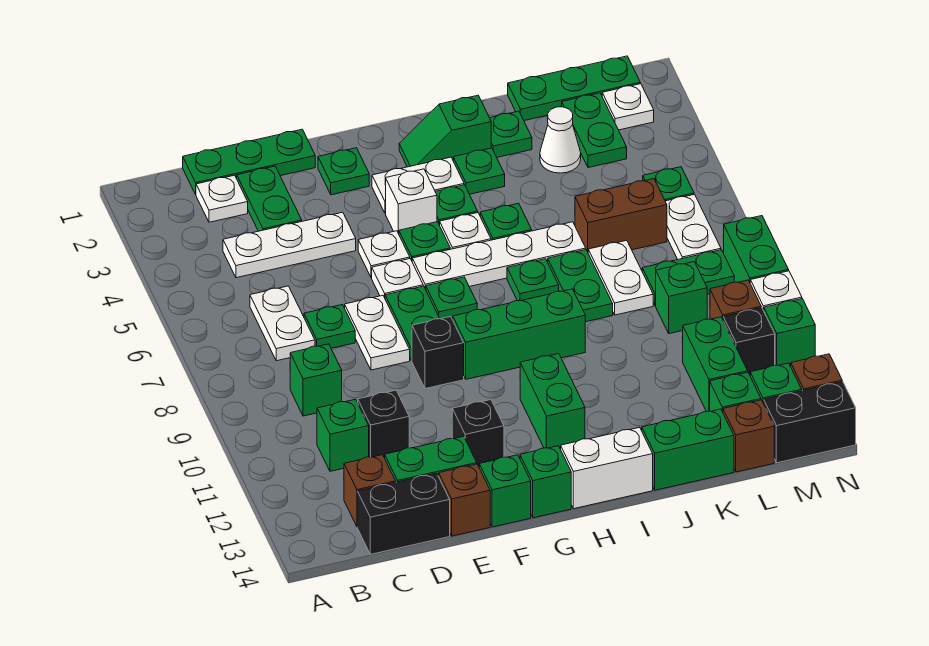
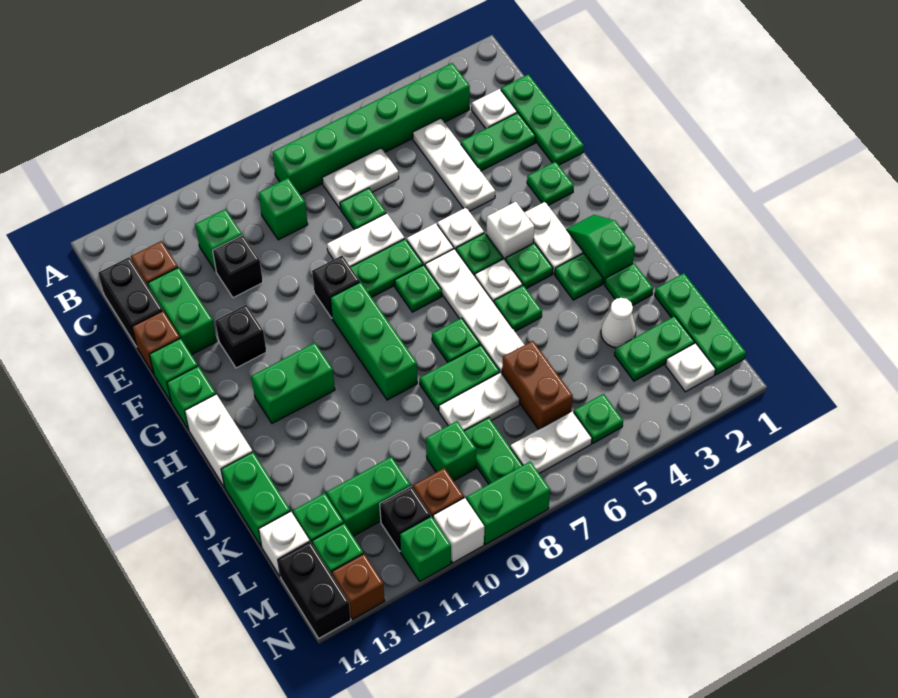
none -> green 1x6 brick [272,63,470,195]
brown 1x1 brick [723,400,774,472] -> white 1x1 brick [259,511,310,577]

